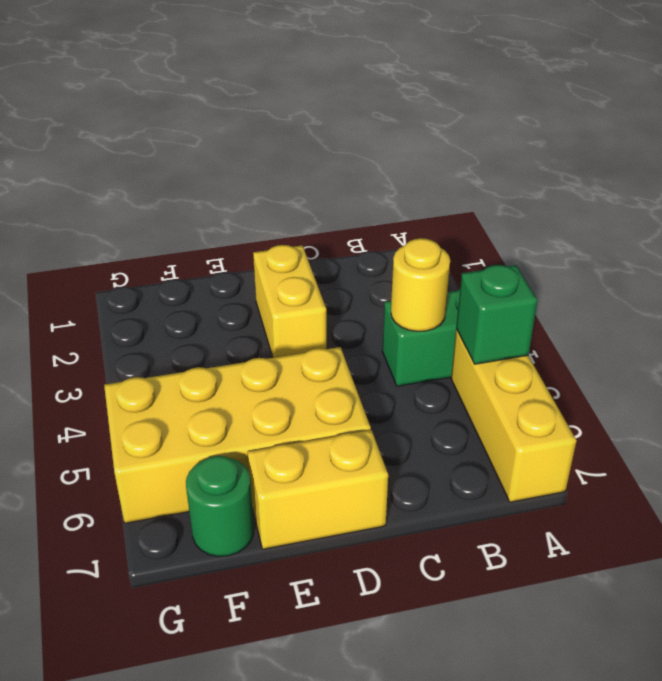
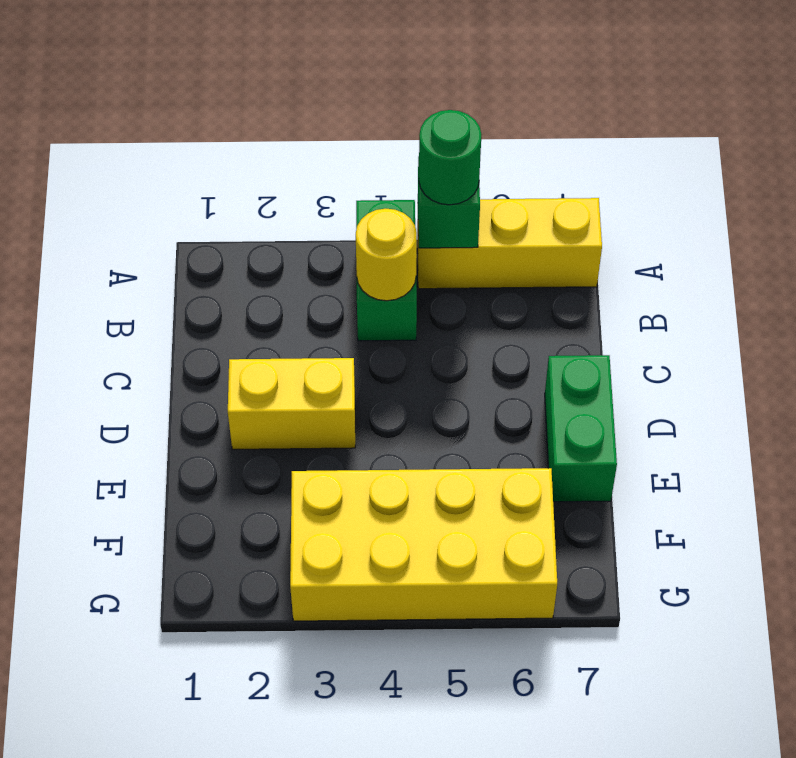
yellow 2x4 brick [104,347,371,523] -> yellow 2x4 brick turned to [290,468,557,621]
yellow 1x2 brick [248,430,388,549] -> green 1x2 brick [545,355,617,502]
green 1x1 round brick [186,456,254,557] -> green 1x1 round brick moved to [419,110,481,205]

